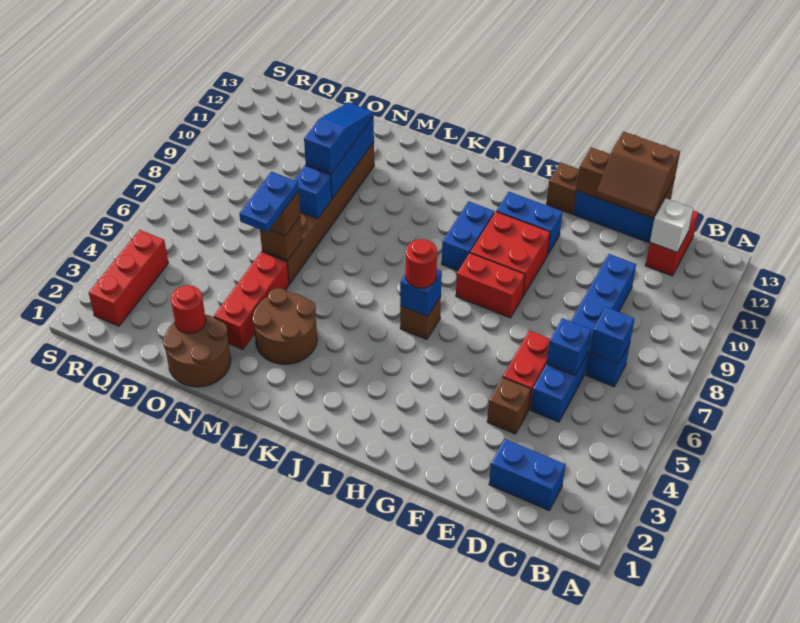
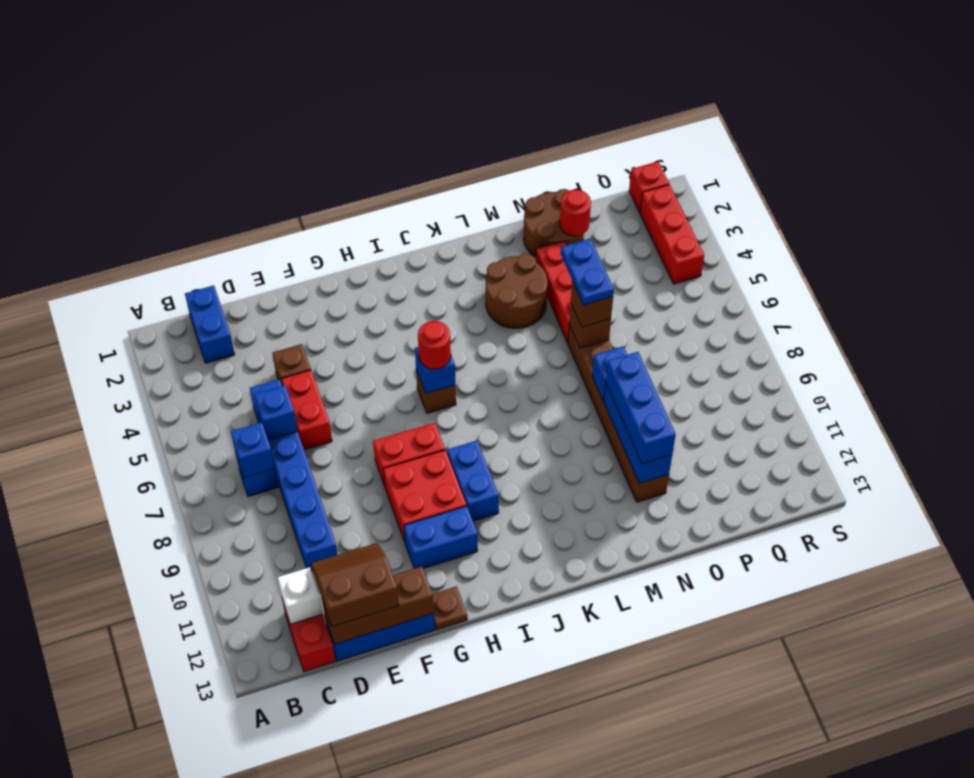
blue 1x2 brick [489,439,566,510] -> blue 1x2 brick turned to [185,285,235,363]
brown 1x1 brick [546,163,579,214] -> brown 1x1 plate [433,586,467,630]
blue 1x3 slope [304,102,373,174] -> blue 1x3 brick [606,352,676,464]
none -> red 1x1 brick [629,162,669,212]

